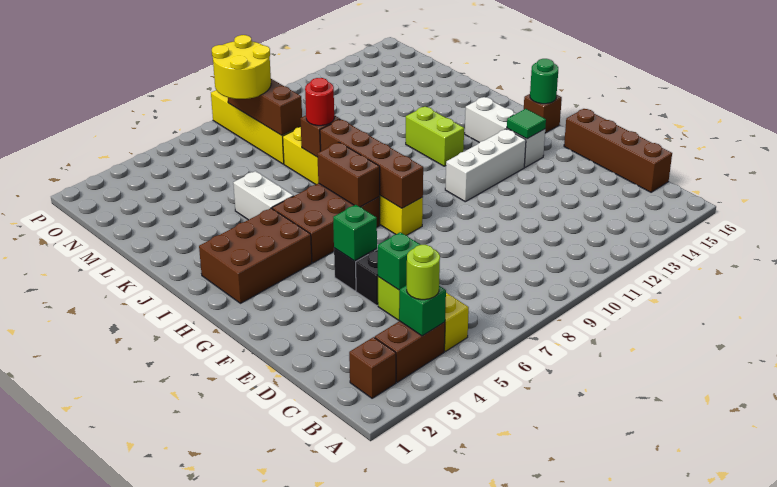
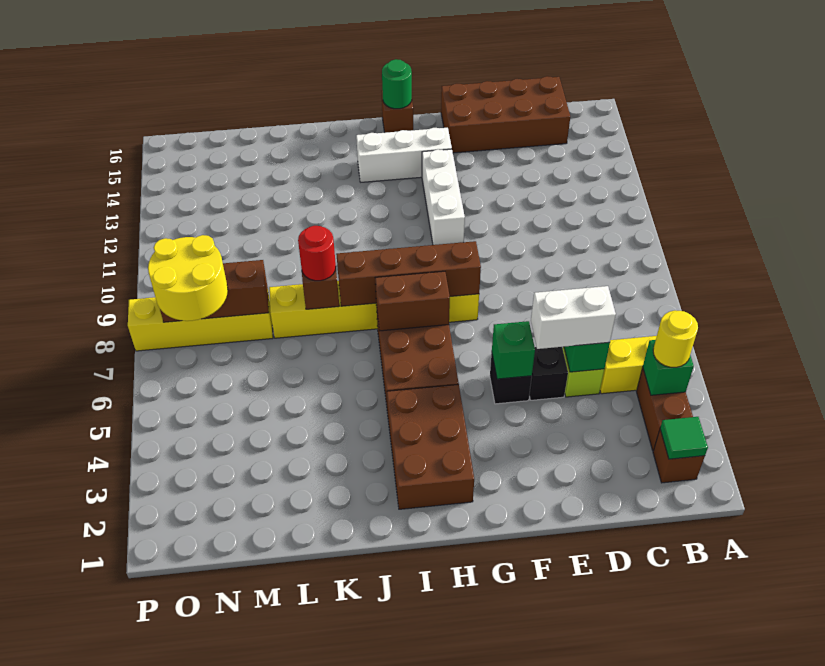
lime 1x1 round brick [407,245,440,300] -> yellow 1x1 round brick [653,310,698,367]
brown 1x4 brick [564,109,672,192] -> brown 2x4 brick [441,76,570,153]
green 1x1 tile [507,109,546,139] -> green 1x1 tile moved to [660,417,708,459]
lime 1x2 brick [406,107,464,166] -> none
white 1x2 brick [233,171,293,220] -> white 1x2 brick moved to [531,286,616,349]

